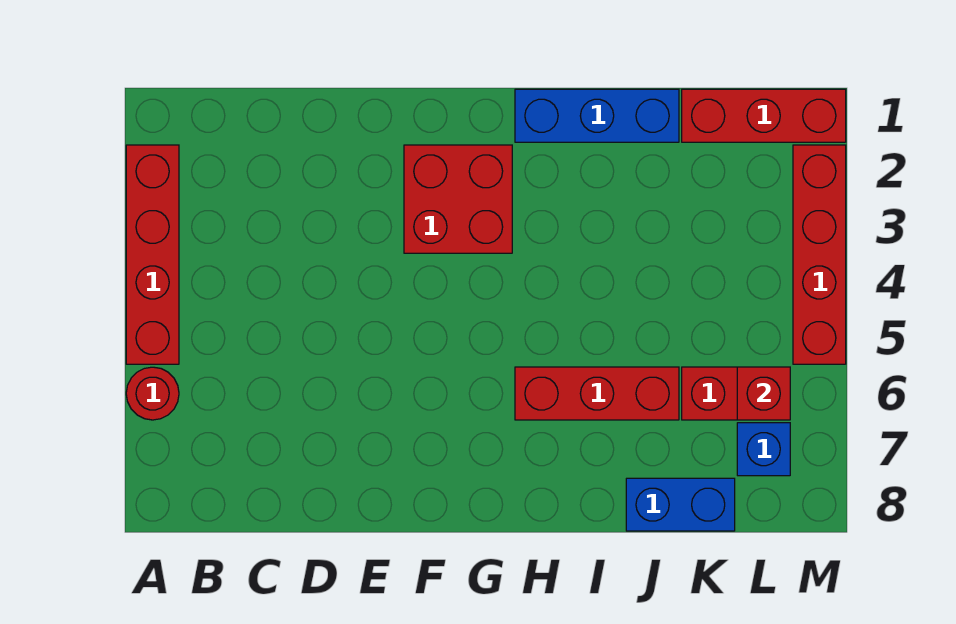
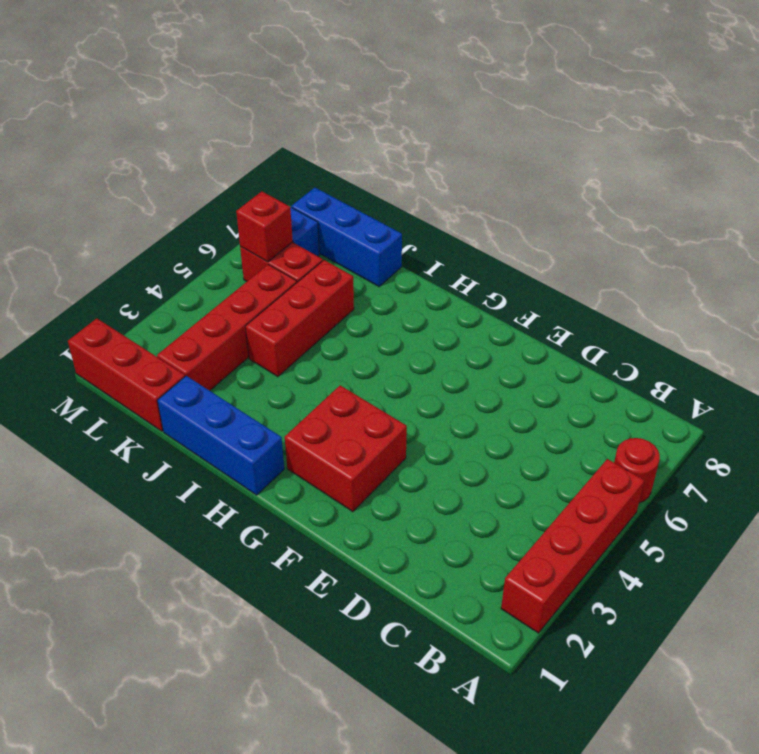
red 1x3 brick [515,367,679,420] -> red 1x3 brick turned to [245,260,354,377]
blue 1x2 brick [626,478,735,531] -> blue 1x3 brick [291,188,402,287]
red 1x4 brick [793,145,846,364] -> red 1x4 brick moved to [157,264,297,391]

